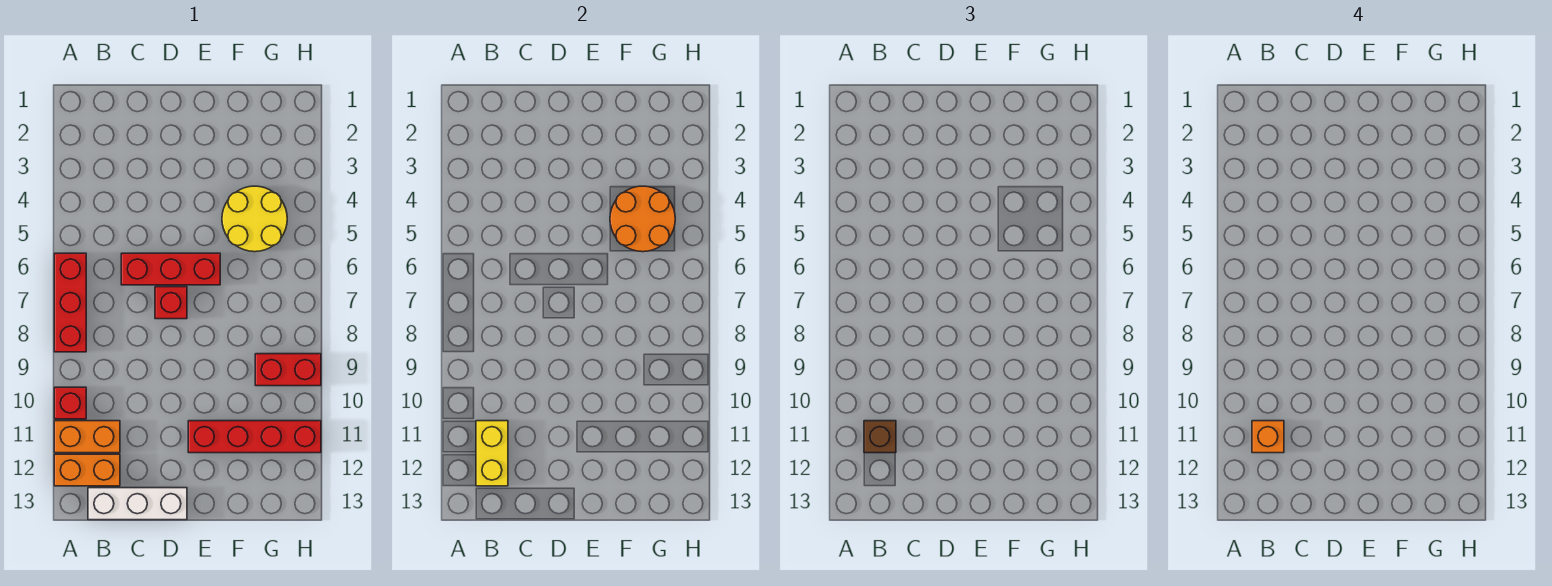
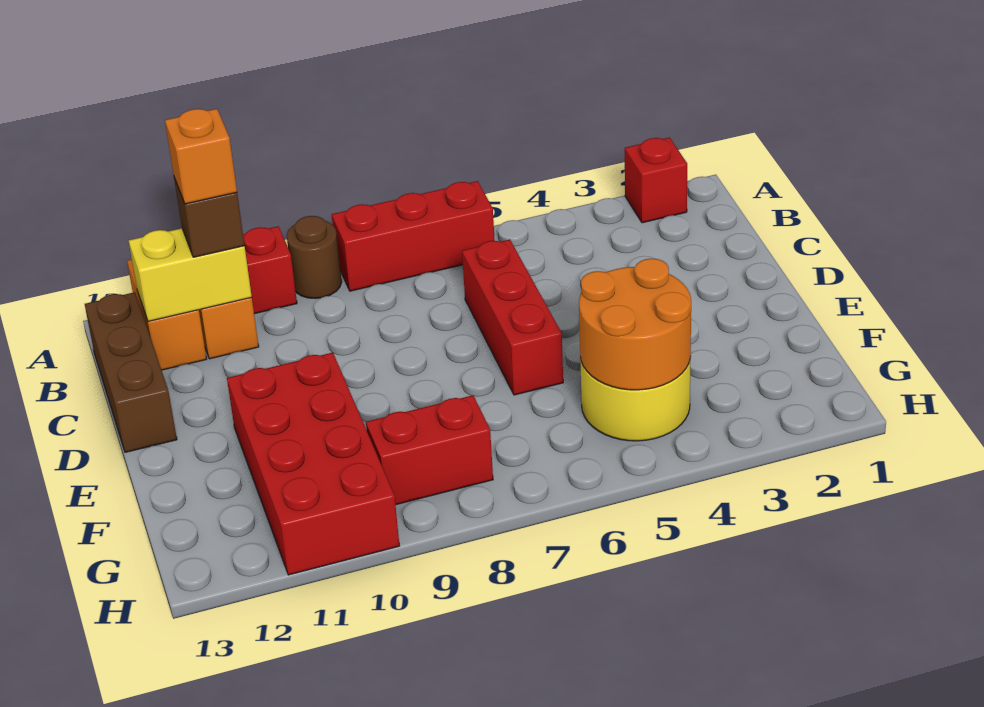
none -> brown 1x1 round brick [287,216,342,299]
white 1x3 brick [88,488,187,520] -> brown 1x3 brick [85,292,177,452]
red 1x1 brick [155,287,187,319] -> red 1x1 brick moved to [625,138,687,223]
red 1x4 brick [188,421,321,453] -> red 2x4 brick [227,353,399,575]
red 1x2 brick [255,354,321,386] -> red 1x2 brick turned to [366,395,493,505]

